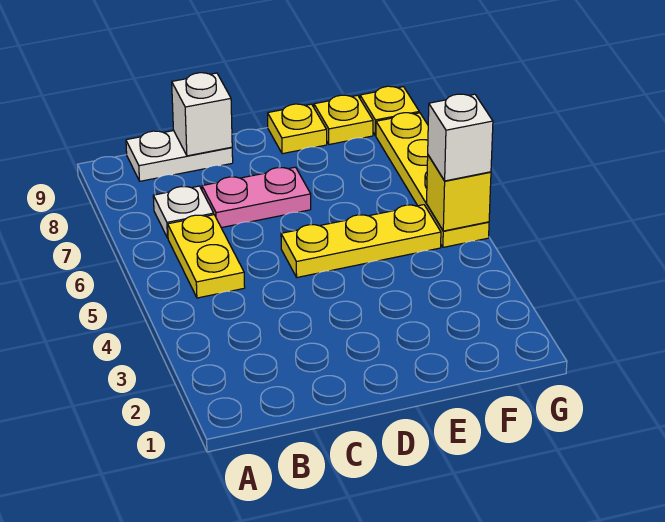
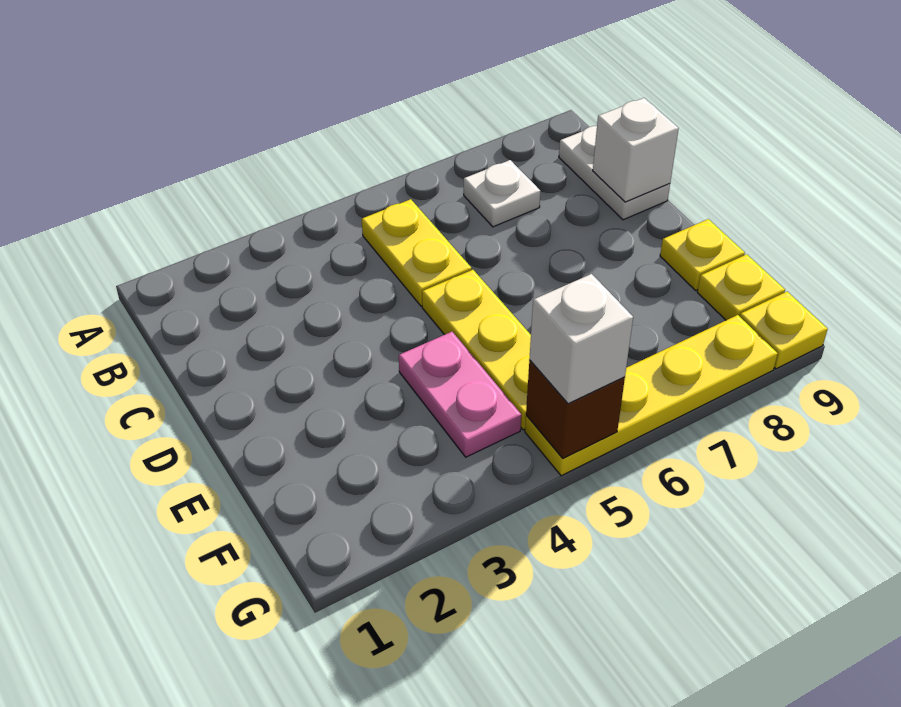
yellow 1x2 plate [168,215,245,298] -> yellow 1x2 plate turned to [362,199,472,306]
pink 1x2 plate [202,167,311,228] -> pink 1x2 plate moved to [399,332,521,457]
yellow 1x1 brick [427,155,491,231] -> brown 1x1 brick [526,360,625,458]

